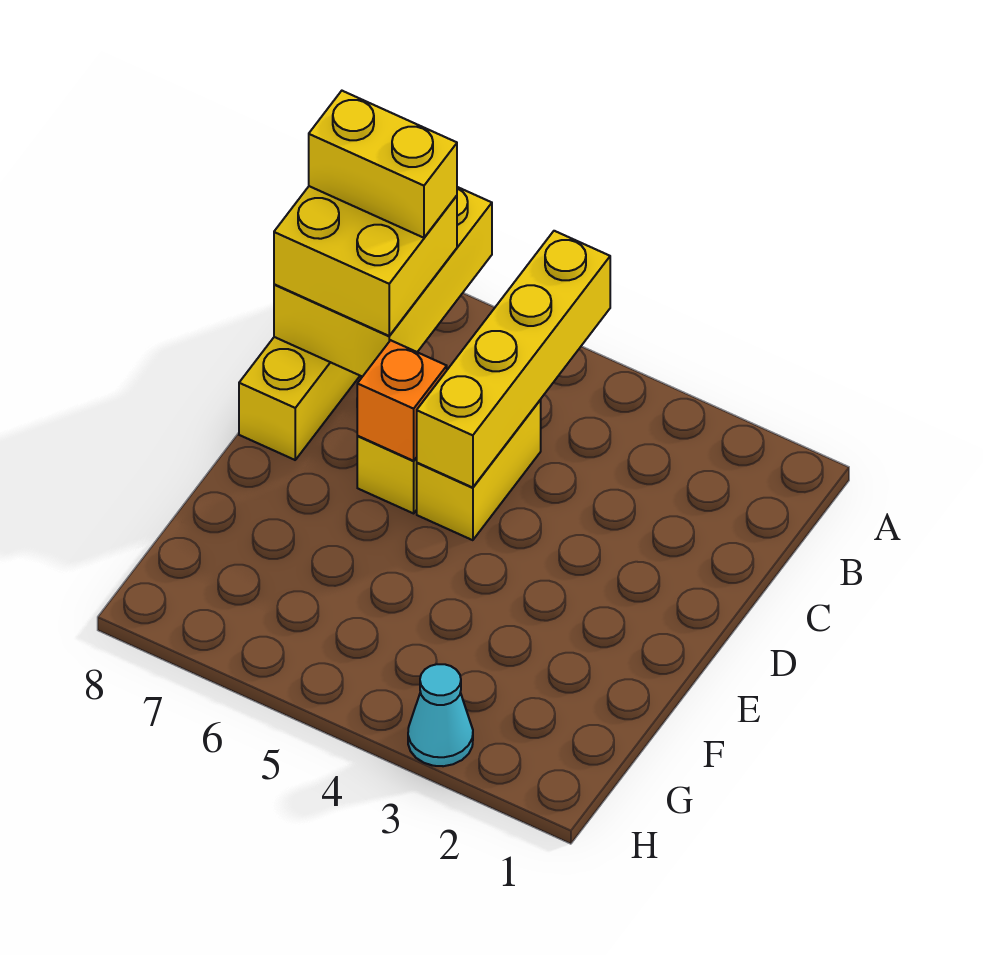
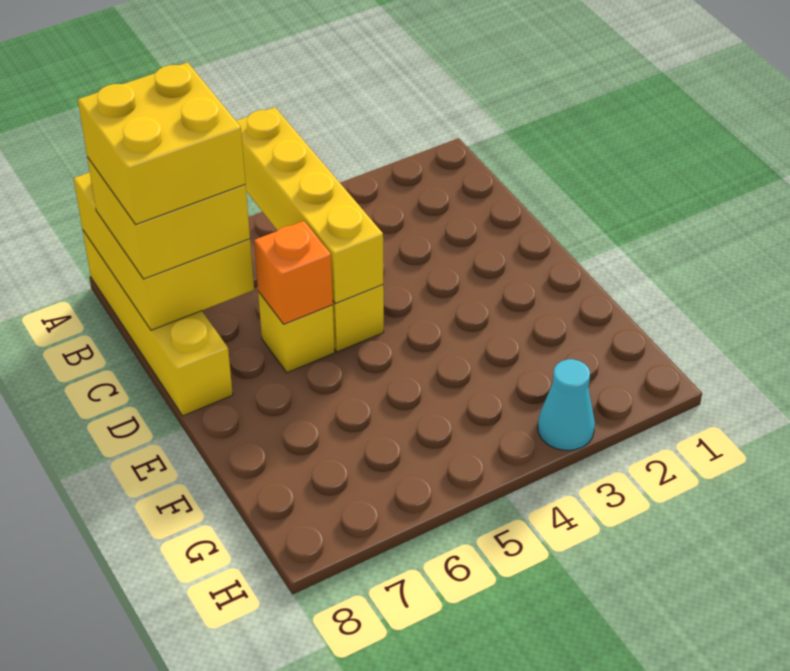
yellow 1x2 brick [309,91,457,238] -> yellow 2x2 brick [78,62,246,224]

